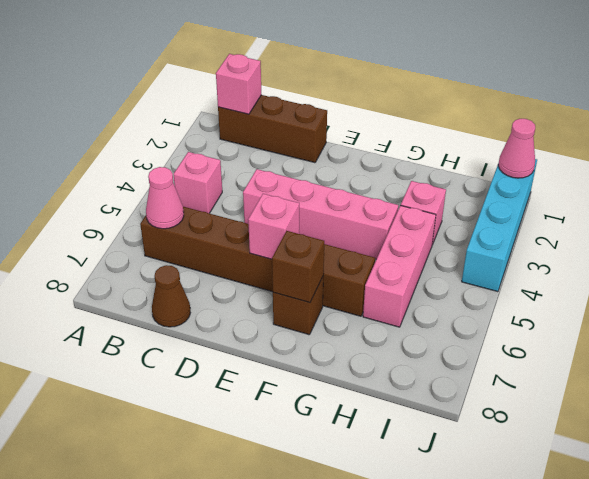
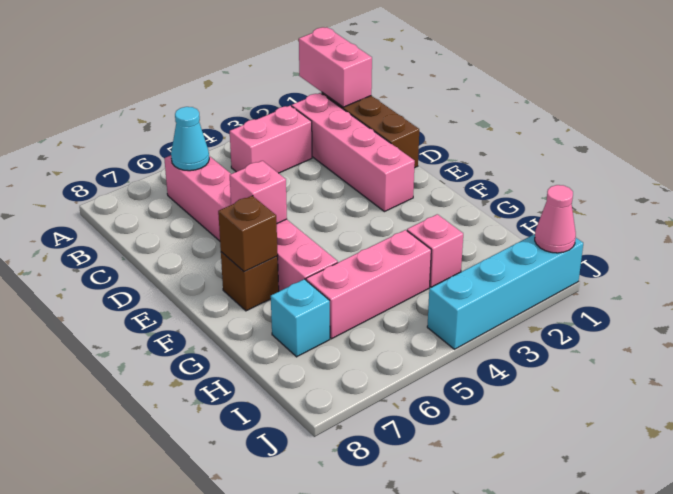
pink 1x1 brick [216,54,261,114] -> pink 1x2 brick [299,27,372,107]
pink 1x1 brick [173,152,222,213] -> pink 1x2 brick [230,106,312,173]
brown 1x6 brick [140,207,375,316] -> pink 1x6 brick [164,155,338,291]
pink 1x1 cone [146,167,184,229] -> cyan 1x1 cone [171,107,209,171]
brown 1x1 cone [152,265,190,327] -> none
pink 1x4 brick [243,169,398,259] -> pink 1x4 brick moved to [292,93,415,212]
none -> cyan 1x1 brick [271,279,330,357]

